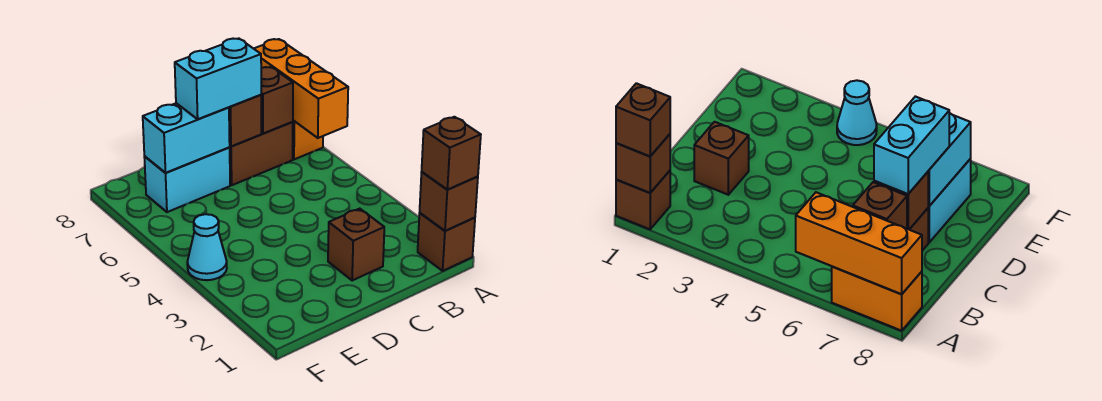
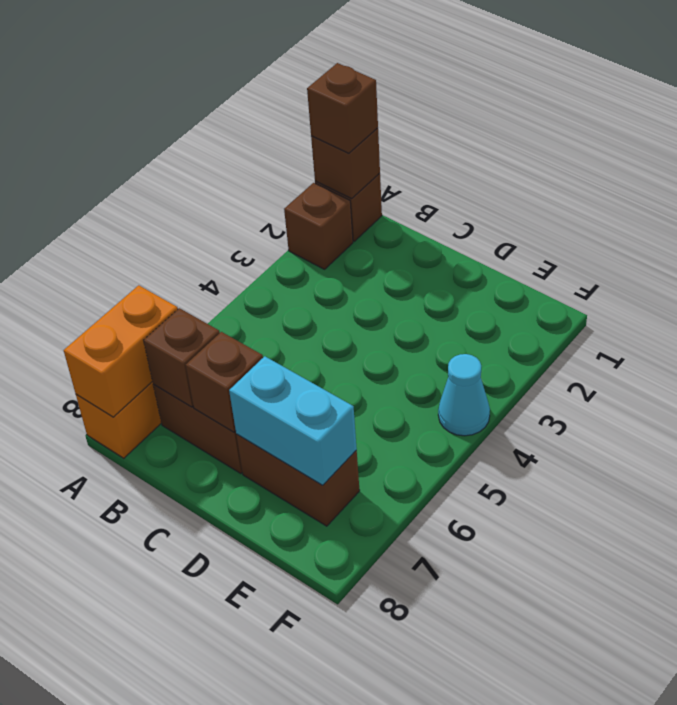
orange 1x3 brick [254,39,348,138] -> orange 1x2 brick [64,285,178,417]
brown 1x1 brick [328,209,384,281] -> brown 1x1 brick moved to [284,183,353,269]
cyan 1x2 brick [175,38,261,119] -> none
cyan 1x2 brick [144,148,230,212] -> brown 1x2 brick [236,434,360,526]

